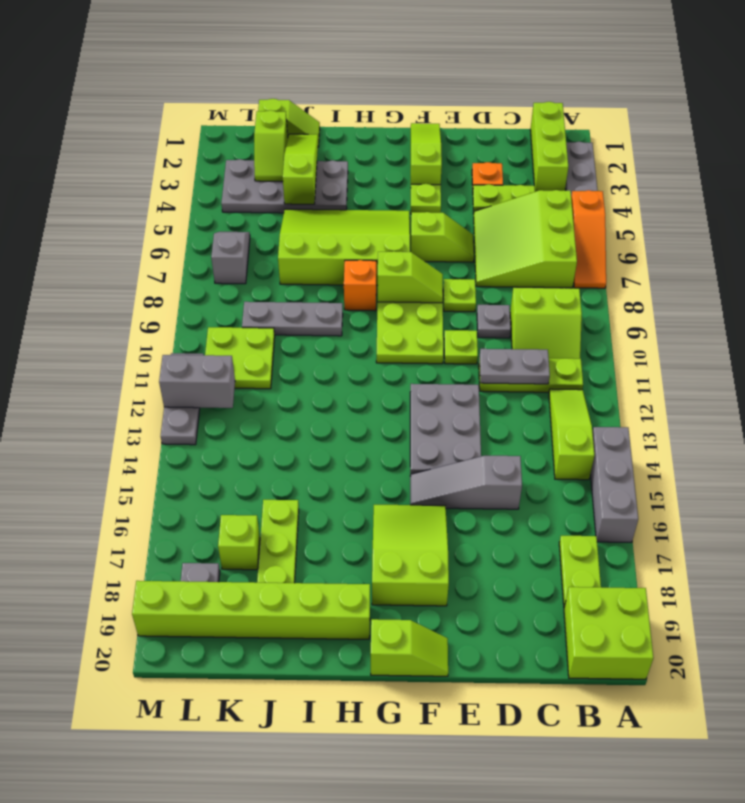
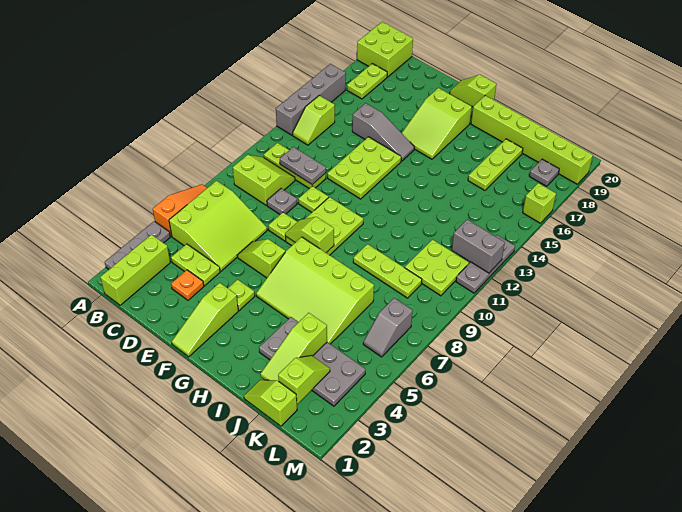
grey 1x3 brick [590,427,638,542] -> grey 1x4 brick [276,64,346,135]
lime 1x3 slope [549,389,594,480] -> lime 1x2 slope [293,95,335,145]
grey 2x3 plate [410,384,481,476] -> lime 2x3 plate [327,137,401,199]
orange 1x1 brick [344,260,376,311] -> none
grey 1x3 plate [242,302,343,336] -> lime 1x3 plate [353,244,422,298]
lime 1x1 brick [218,515,260,570] -> lime 1x1 brick moved to [523,183,556,223]

